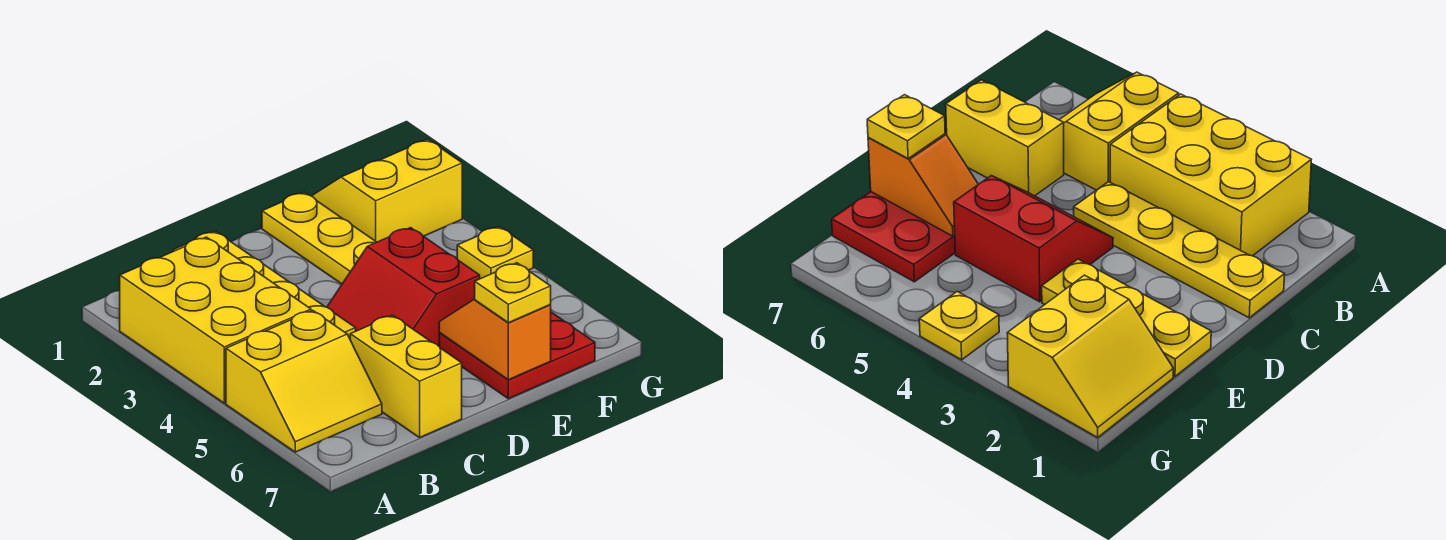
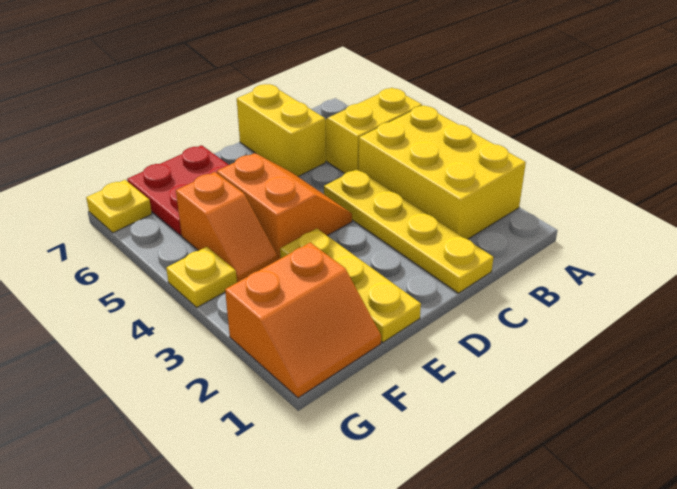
red 2x2 slope [327,228,480,346] -> orange 2x2 slope [217,153,352,260]
orange 1x2 slope [439,299,551,380] -> orange 1x2 slope moved to [176,172,277,282]
yellow 1x1 plate [475,263,551,323] -> yellow 1x1 plate moved to [86,180,152,233]
yellow 2x2 slope [312,139,462,242] -> orange 2x2 slope [225,242,381,398]

